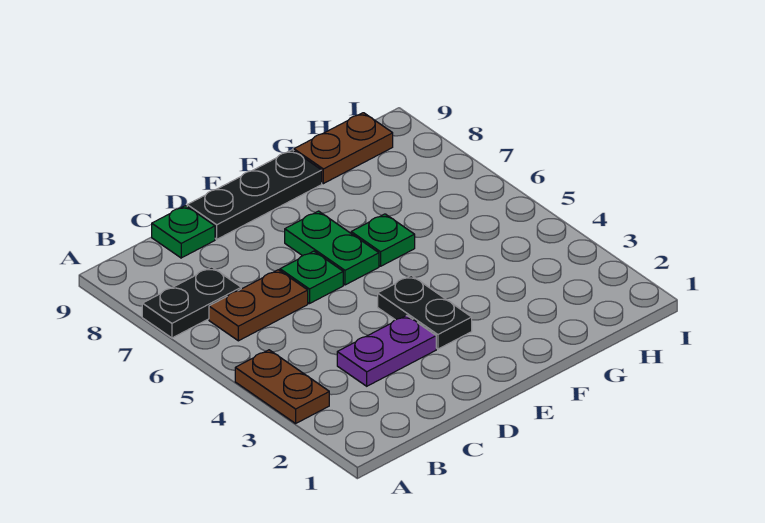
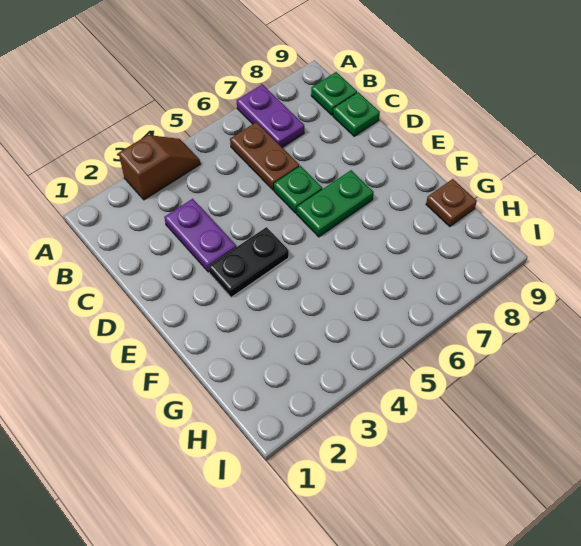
brown 1x2 plate [235,350,329,423] -> brown 1x2 slope [119,135,200,200]
black 1x2 plate [142,267,241,338] -> purple 1x2 plate [237,84,304,147]
black 1x3 plate [187,150,322,239] -> none
green 1x1 plate [351,214,415,266] -> green 1x1 plate moved to [311,72,357,115]
brown 1x2 plate [294,113,393,184] -> brown 1x1 plate [426,179,477,227]

